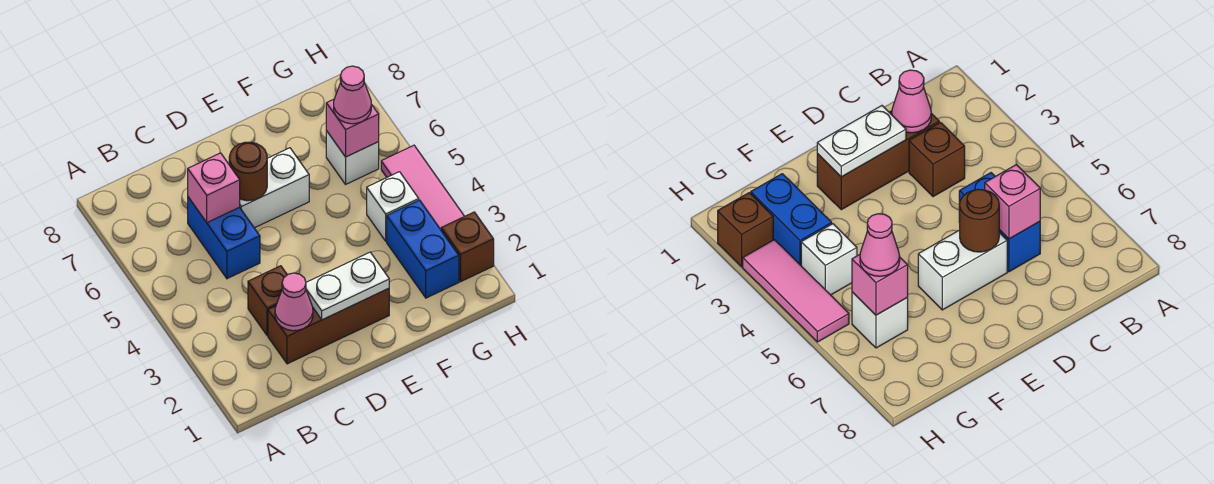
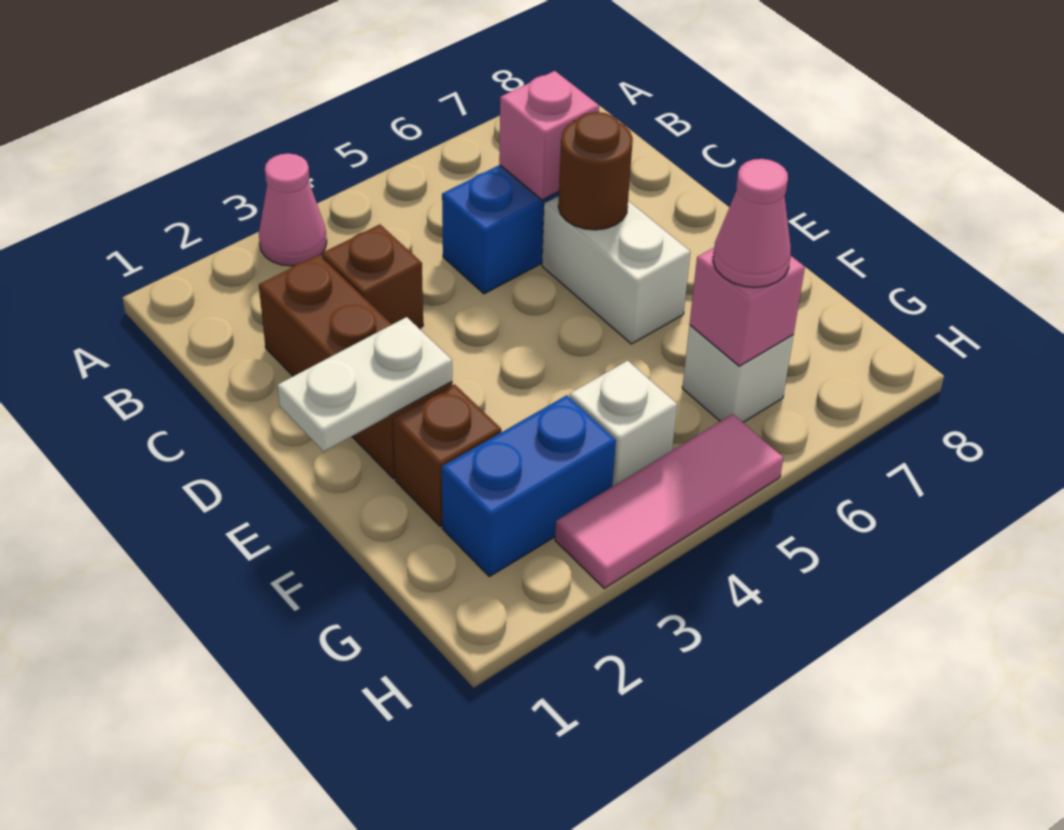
pink 1x1 cone [275,273,313,331] -> pink 1x1 cone moved to [259,154,327,266]
white 1x2 plate [306,252,389,320] -> white 1x2 plate turned to [278,317,452,452]
brown 1x1 brick [441,212,494,282] -> brown 1x1 brick moved to [393,384,501,527]

